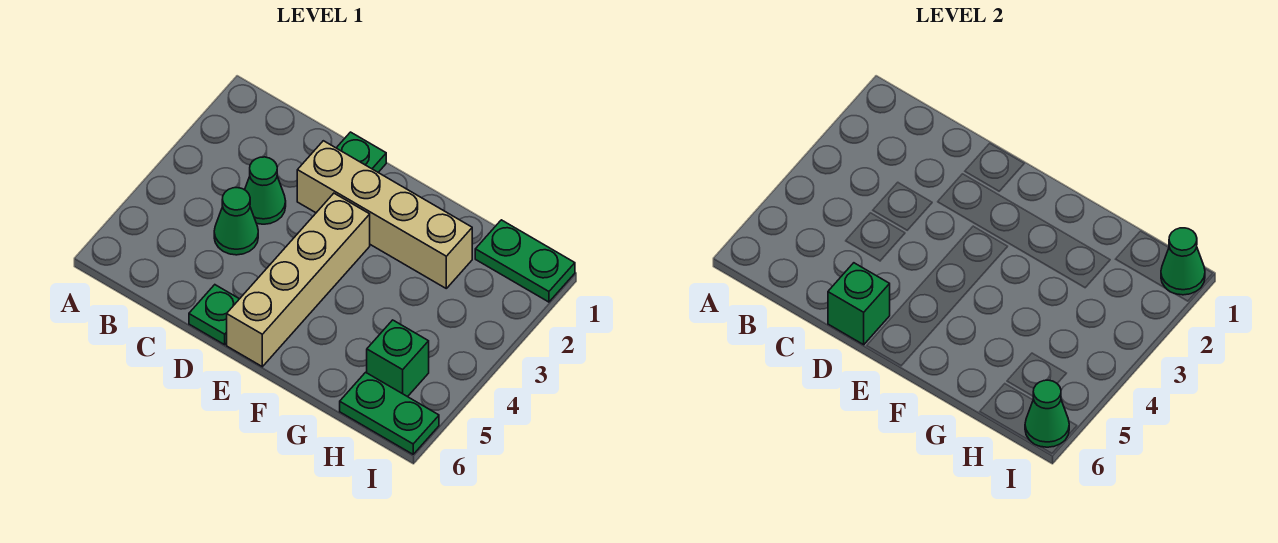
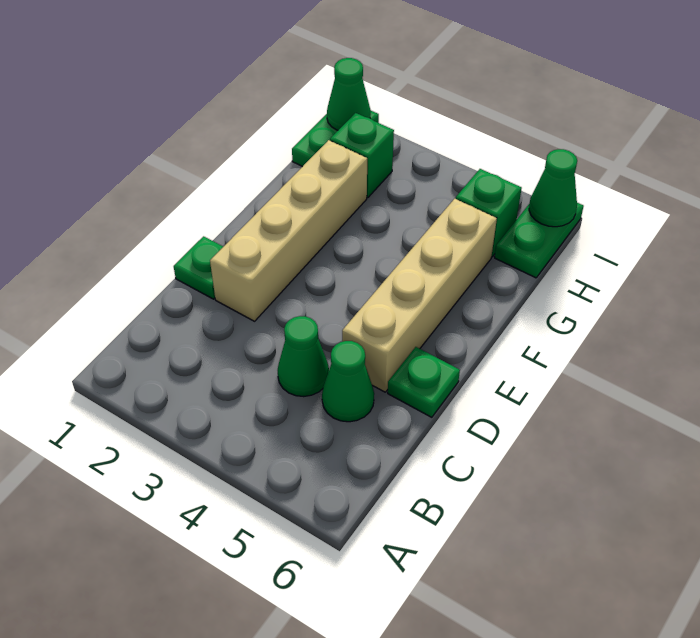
green 1x1 cone [245,157,286,224] -> green 1x1 cone moved to [322,341,374,422]
green 1x1 brick [828,263,890,345] -> green 1x1 brick moved to [330,113,394,198]
tan 1x4 brick [227,193,370,367] -> tan 1x4 brick turned to [342,199,497,392]

